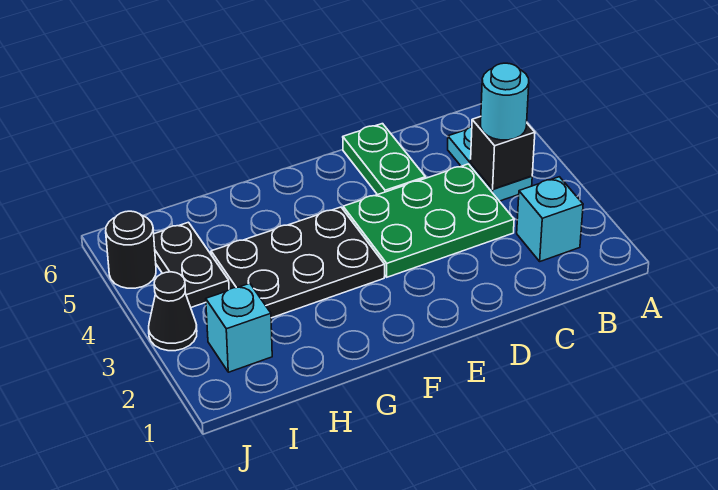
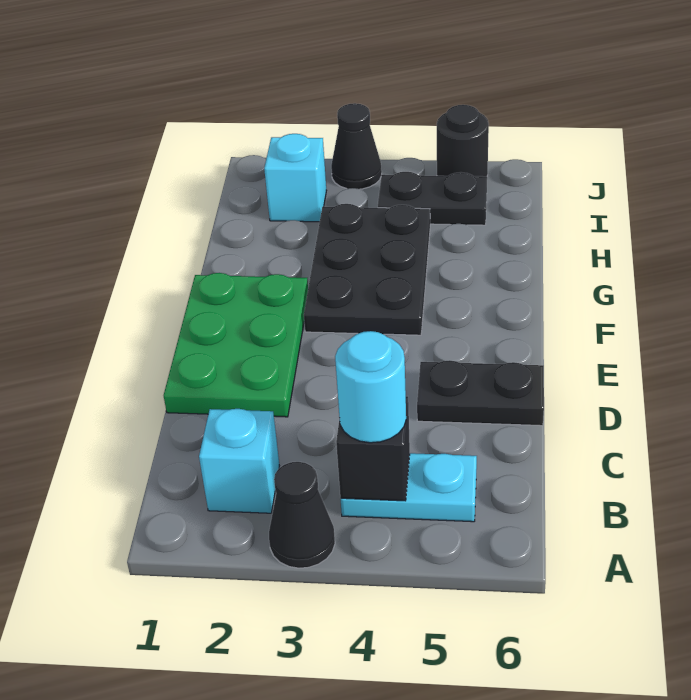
none -> black 1x1 cone [269,462,335,568]
green 2x3 plate [343,164,514,277] -> green 2x3 plate moved to [164,273,308,417]
green 1x2 plate [343,124,425,195] -> black 1x2 plate [417,360,544,426]

